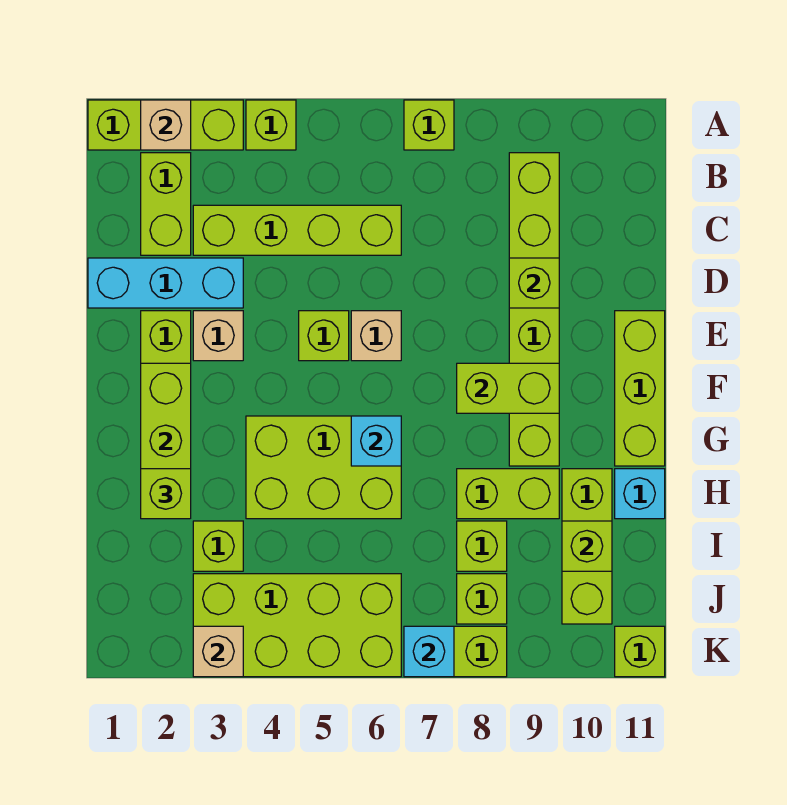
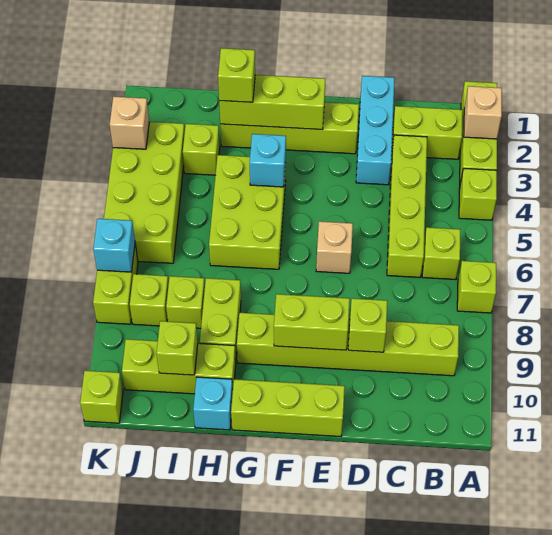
tan 1x1 brick [193,311,243,361] -> none
lime 1x1 brick [299,311,349,361] -> lime 1x1 brick moved to [422,227,460,279]
lime 1x2 brick [457,363,559,413] -> lime 1x2 brick turned to [274,294,350,350]
cyan 1x1 brick [351,416,401,466] -> cyan 1x1 brick moved to [250,134,286,187]

